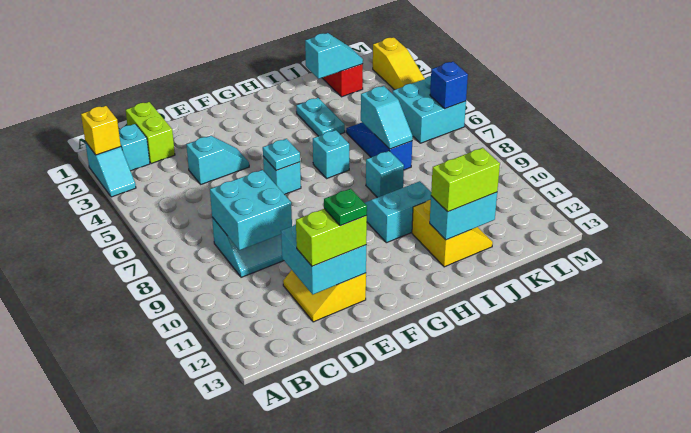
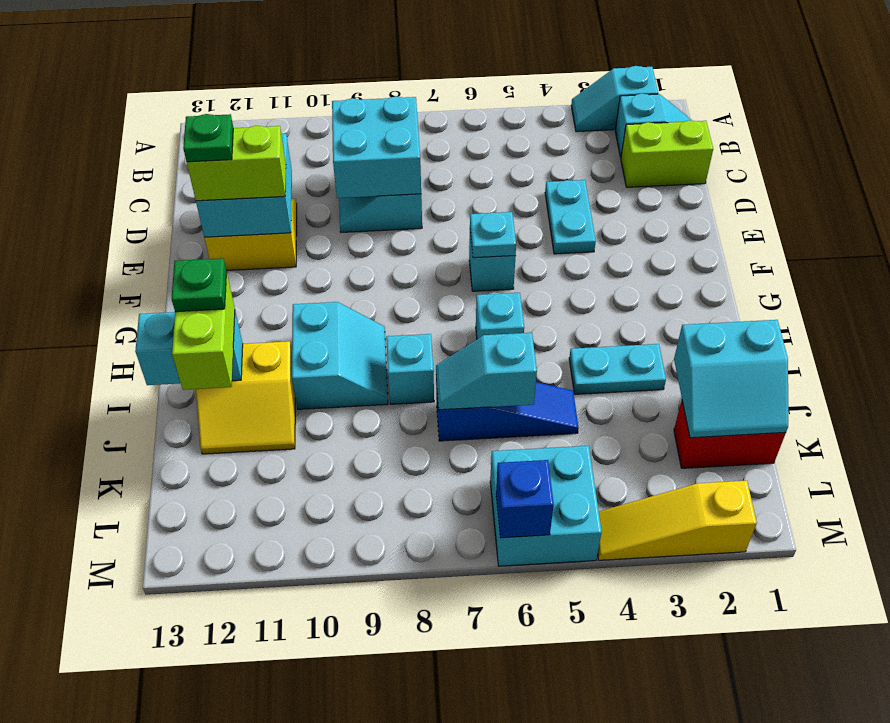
yellow 1x1 brick [81,106,121,155] -> none
cyan 1x2 slope [186,136,249,184] -> cyan 1x2 plate [545,180,596,254]
lime 1x2 brick [296,209,367,266] -> lime 1x2 brick turned to [187,126,286,201]
cyan 1x2 brick [430,192,497,240] -> cyan 1x2 brick turned to [135,311,243,385]
none -> green 1x1 plate [172,258,227,312]
cyan 1x2 slope [305,33,363,79] -> cyan 2x2 slope [674,320,788,438]

